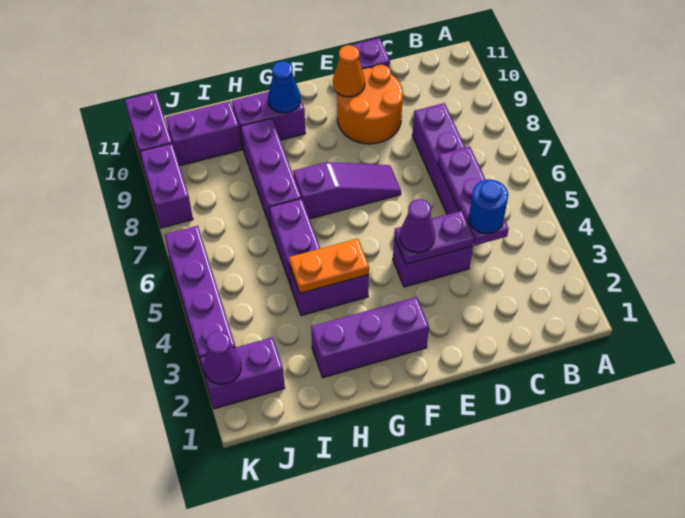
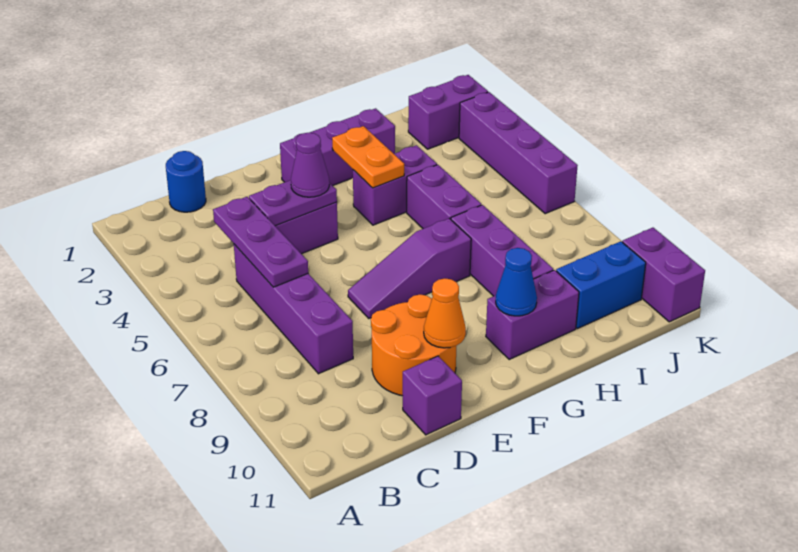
blue 1x1 round brick [469,180,508,234] -> blue 1x1 round brick moved to [166,151,206,212]
orange 1x2 plate [289,239,369,293] -> orange 1x2 plate turned to [332,126,404,188]
purple 1x2 brick [166,101,241,166] -> blue 1x2 brick [556,241,646,329]
purple 1x1 cone [204,332,241,384] -> none
purple 1x2 brick [140,143,193,228] -> none

